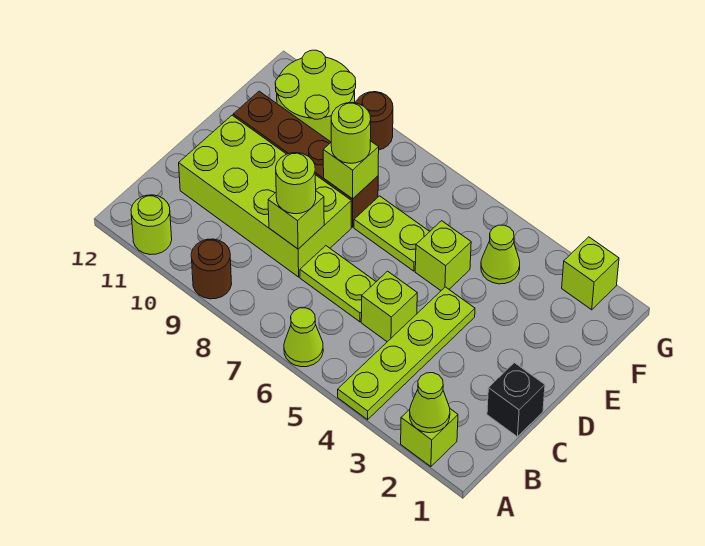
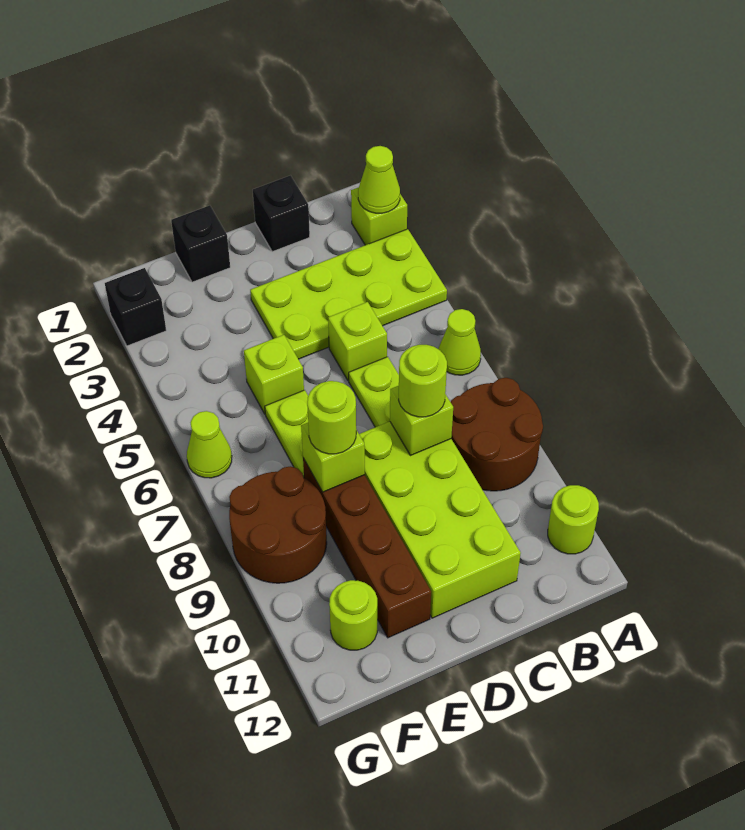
lime 1x4 plate [338,287,475,420] -> lime 2x4 plate [250,229,447,359]
brown 1x1 round brick [191,239,232,299] -> brown 2x2 round brick [451,378,543,491]
none -> black 1x1 brick [171,205,230,282]
lime 1x1 cone [481,225,520,284] -> lime 1x1 cone moved to [187,411,232,478]
lime 2x2 round brick [275,50,356,142] -> lime 1x1 round brick [329,580,377,650]
lime 1x1 brick [562,237,619,310] -> black 1x1 brick [105,268,166,346]
brown 1x1 round brick [356,92,393,150] -> brown 2x2 round brick [229,466,327,583]

